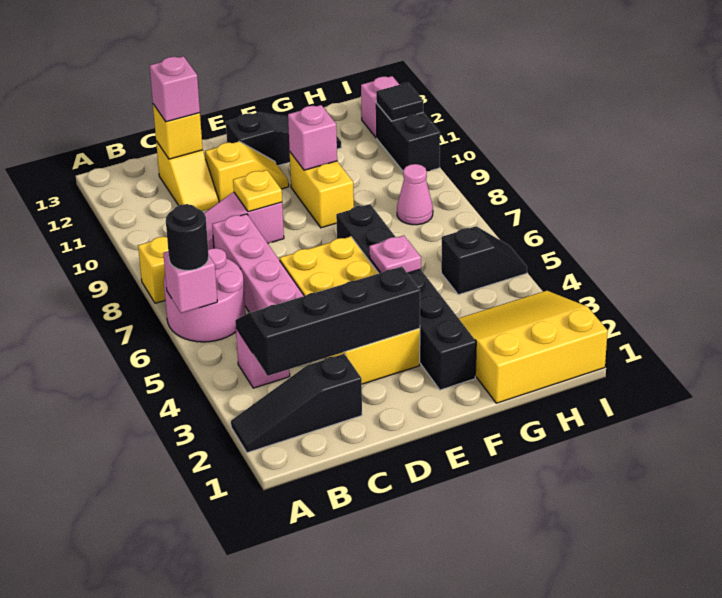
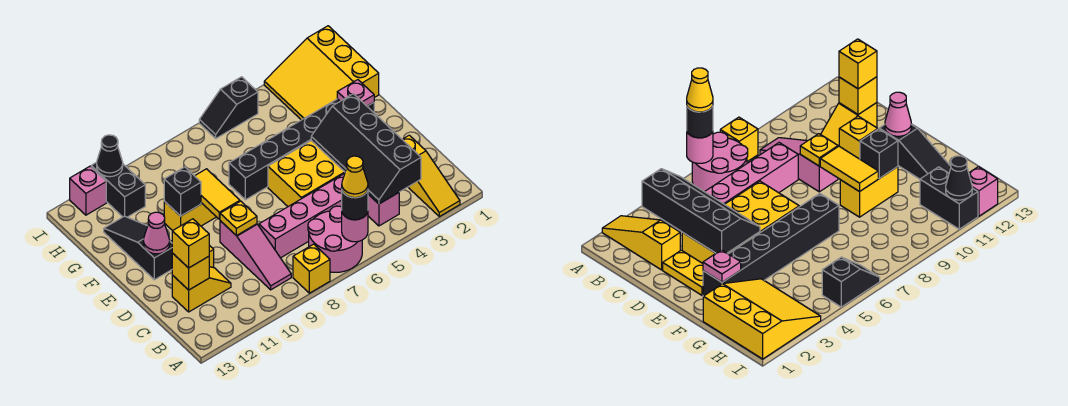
black 1x3 slope [231,354,362,453] -> yellow 1x3 slope [402,135,460,216]
pink 1x1 brick [163,251,217,313] -> pink 1x1 round brick [342,213,368,242]
none -> yellow 1x1 cone [342,156,368,198]
pink 1x1 brick [149,56,200,122] -> yellow 1x1 brick [172,219,209,268]
none -> yellow 1x2 plate [663,250,703,295]
none -> yellow 1x2 tile [195,169,240,219]
pink 1x1 plate [369,235,421,273] -> pink 1x1 plate moved to [337,80,374,106]
pink 1x1 brick [288,105,337,170] -> black 1x1 brick [164,167,201,216]
black 1x2 slope [441,226,527,295] -> black 1x2 slope turned to [199,77,258,138]
pink 1x1 cone [397,164,433,225] -> pink 1x1 cone moved to [143,212,170,254]
black 1x2 brick [376,104,440,171] -> black 1x2 brick turned to [91,162,145,217]
black 1x1 tile [376,83,423,121] -> black 1x1 cone [97,135,123,177]

